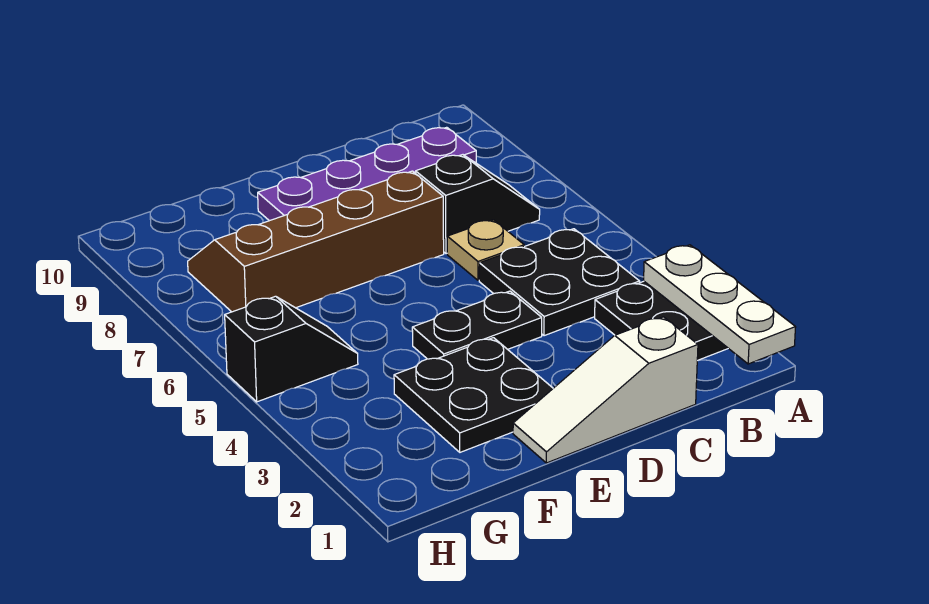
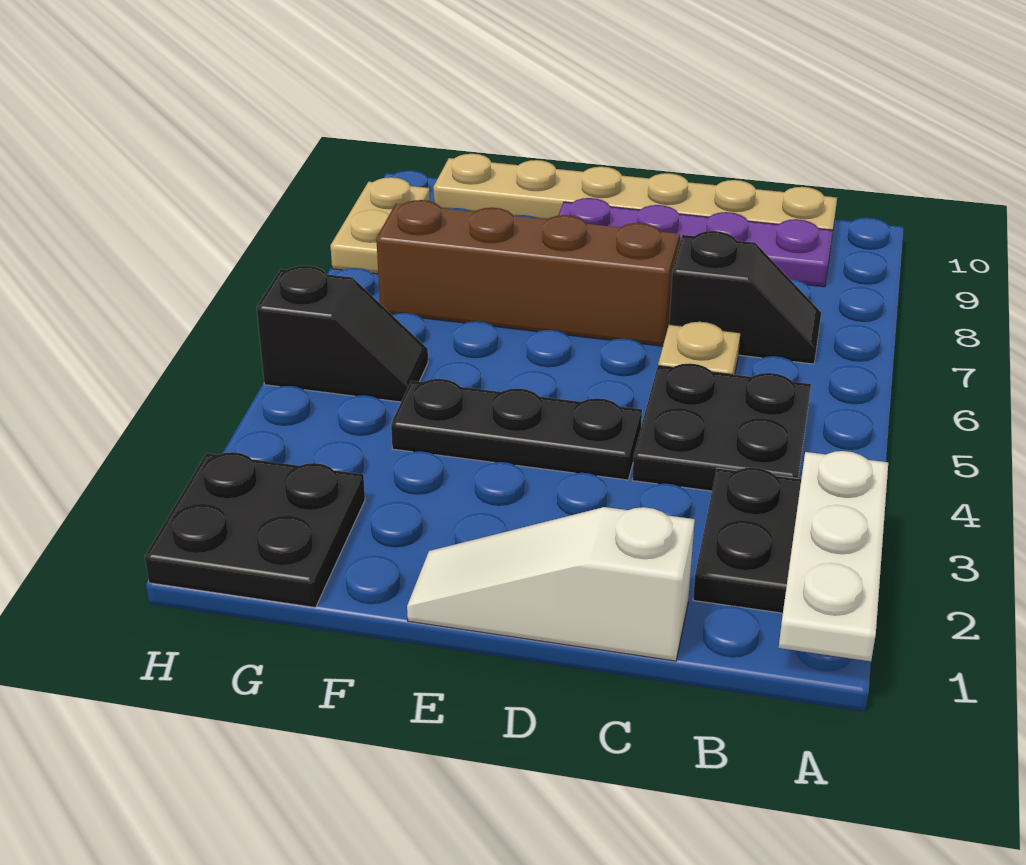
none -> tan 1x6 plate [433,154,837,241]
black 1x2 plate [412,291,542,359] -> black 1x3 plate [391,379,642,480]
black 2x2 plate [394,338,553,452] -> black 2x2 plate moved to [145,452,365,608]
none -> tan 1x2 plate [330,177,430,274]

